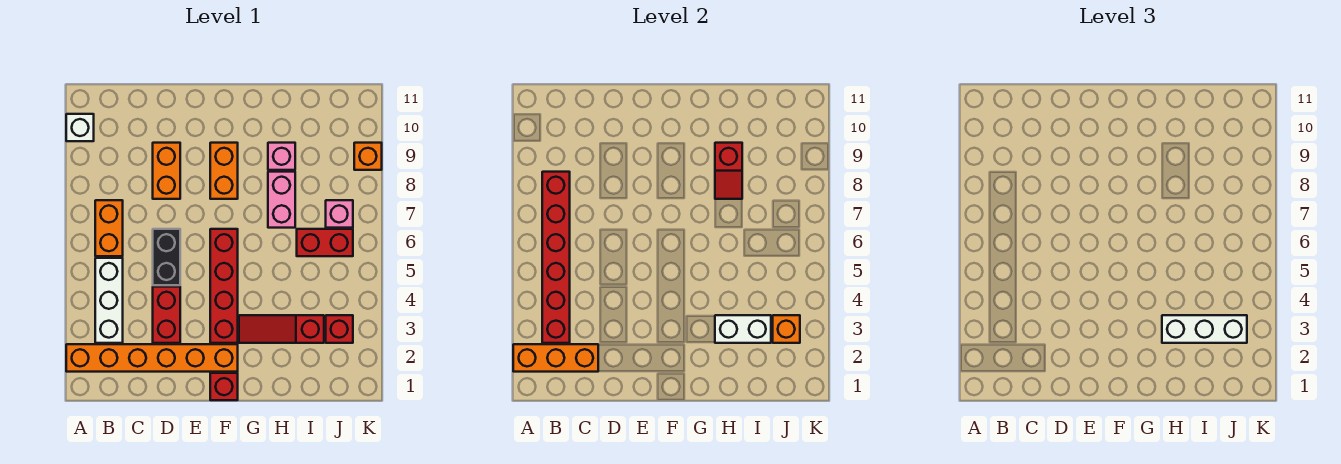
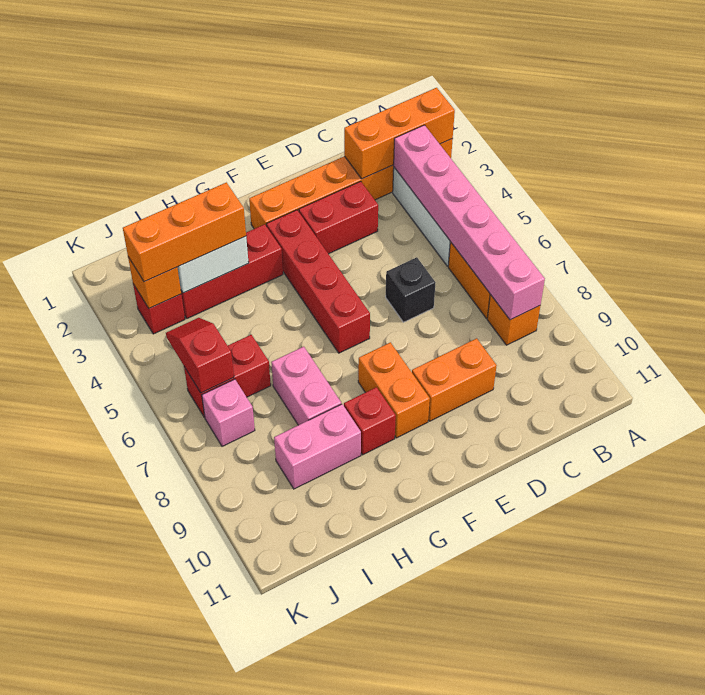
white 1x1 brick [66,114,94,141] -> none
red 1x6 brick [542,172,570,343] -> pink 1x6 brick [394,125,545,320]
red 1x2 brick [153,287,180,343] -> red 1x2 brick turned to [299,181,378,254]
black 1x2 brick [153,229,180,285] -> black 1x1 brick [386,257,435,322]
orange 1x2 brick [153,143,180,199] -> orange 1x2 brick turned to [412,338,497,421]
red 1x1 brick [210,373,238,400] -> red 1x1 brick moved to [344,387,396,455]
red 1x3 slope [239,315,324,343] -> red 1x3 brick [181,224,283,319]
white 1x3 brick [1162,315,1247,343] -> orange 1x3 brick [123,182,246,282]
red 1x2 slope [715,143,742,199] -> red 1x2 slope moved to [166,318,234,393]
pink 1x1 brick [268,143,295,170] -> pink 1x2 brick [274,404,361,489]
orange 1x1 brick [354,143,382,170] -> orange 1x1 brick moved to [487,295,540,345]

